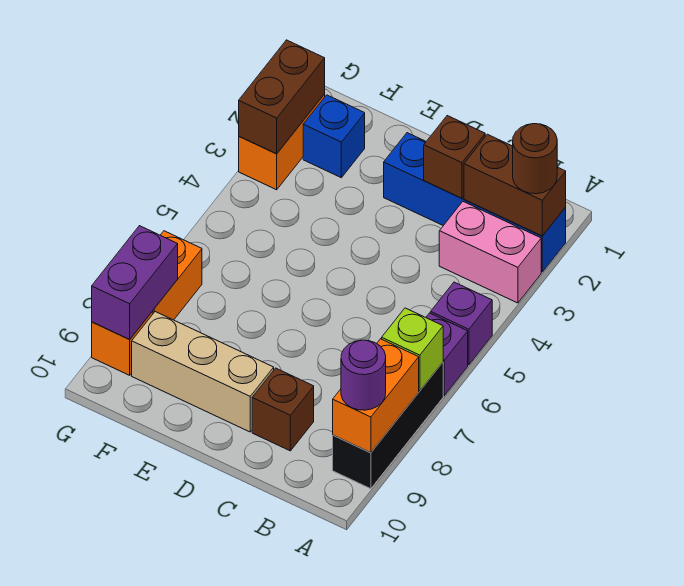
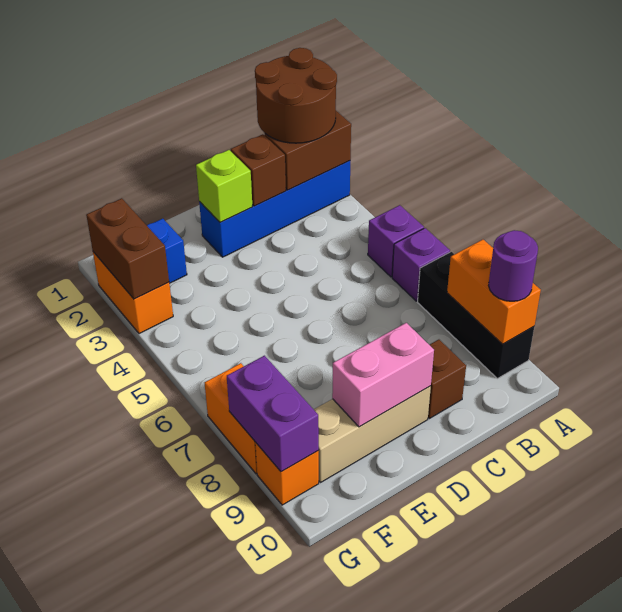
brown 1x1 round brick [513,124,557,194] -> brown 2x2 round brick [255,48,337,143]
pink 1x2 brick [439,202,541,303] -> pink 1x2 brick moved to [332,323,434,427]
lime 1x1 brick [382,308,443,391] -> lime 1x1 brick moved to [196,150,252,222]

